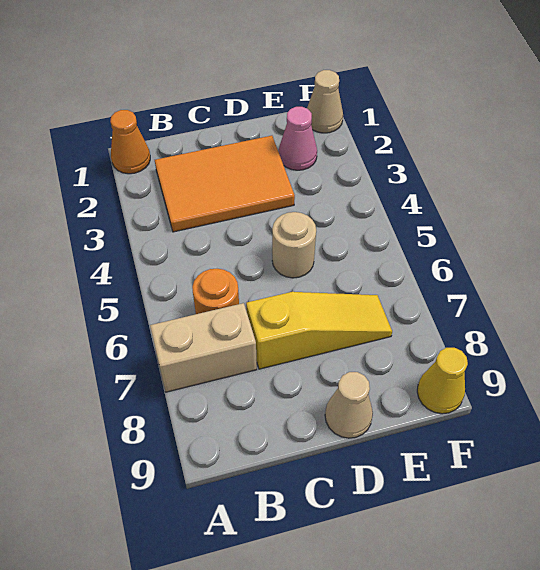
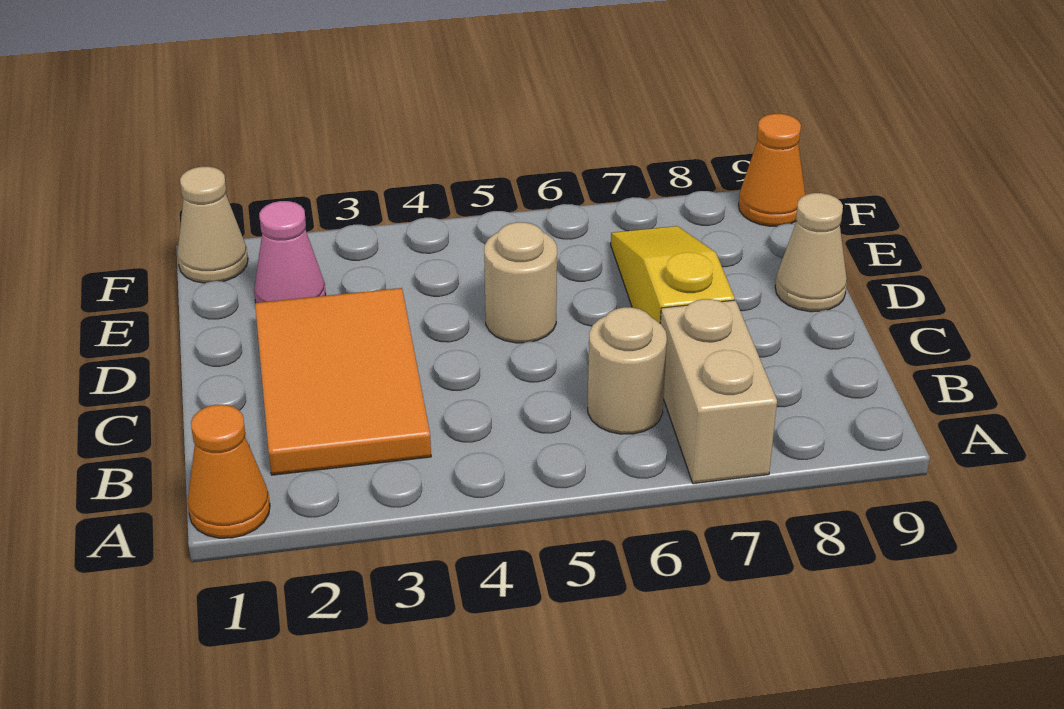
orange 1x1 round brick [192,268,239,314] -> tan 1x1 round brick [588,307,667,434]
yellow 1x1 cone [417,348,468,414] -> orange 1x1 cone [739,114,805,226]

